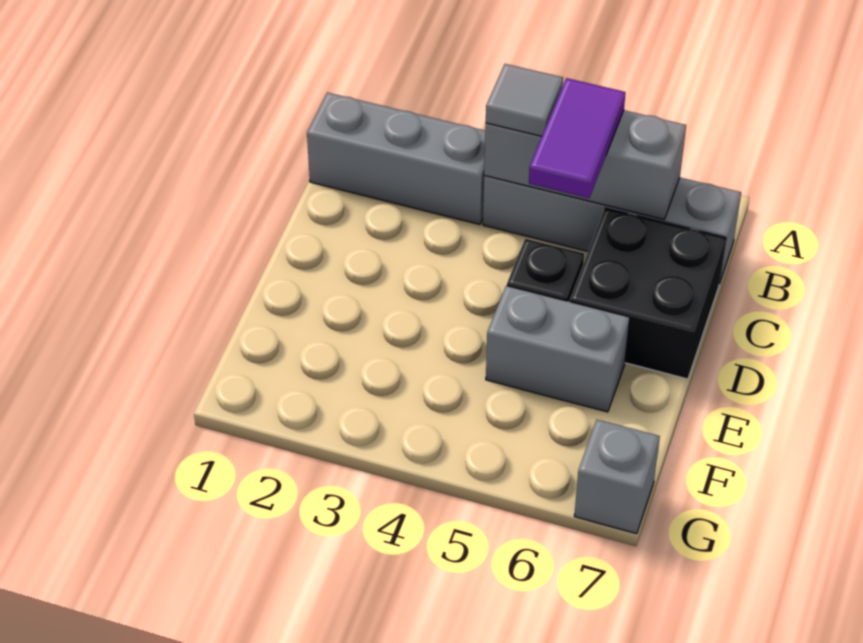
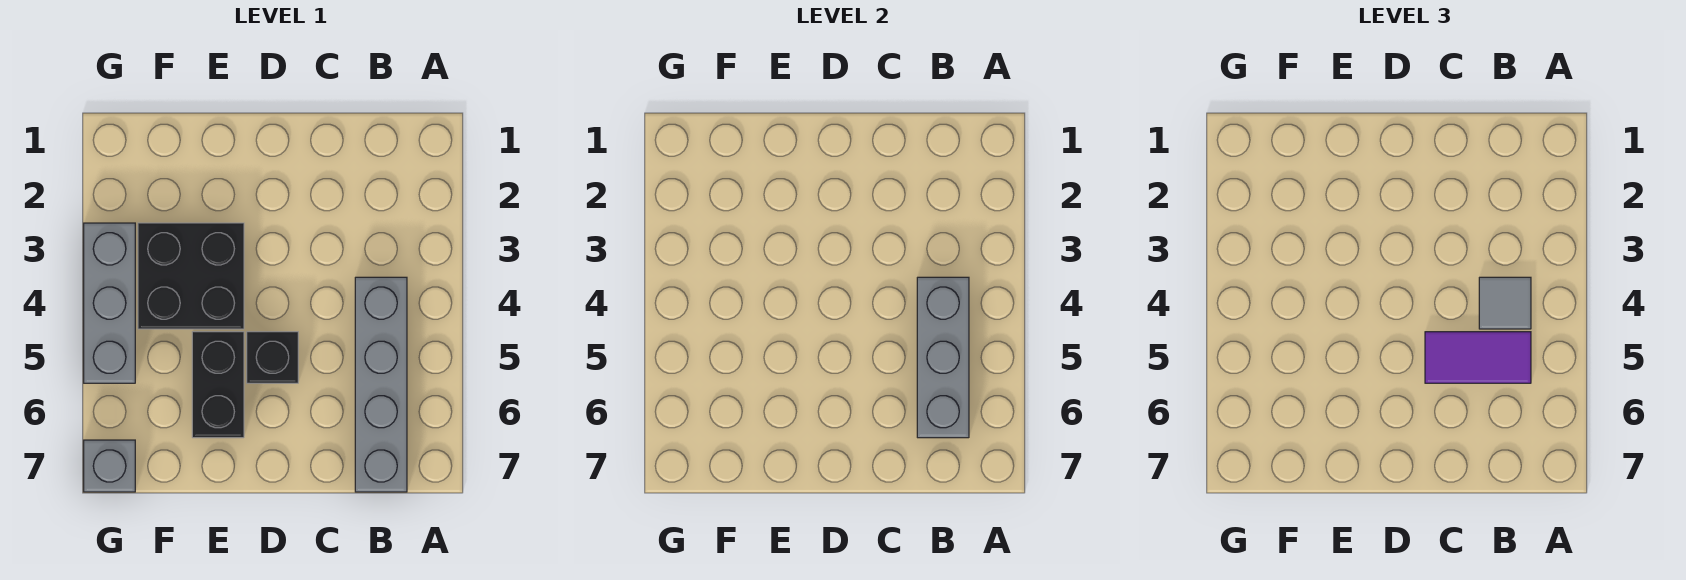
grey 1x3 brick [307,92,485,224] -> grey 1x3 brick moved to [84,223,135,383]
black 2x2 brick [570,208,726,379] -> black 2x2 brick moved to [138,223,244,329]
grey 1x2 brick [486,286,630,412] -> black 1x2 brick [192,332,244,438]

